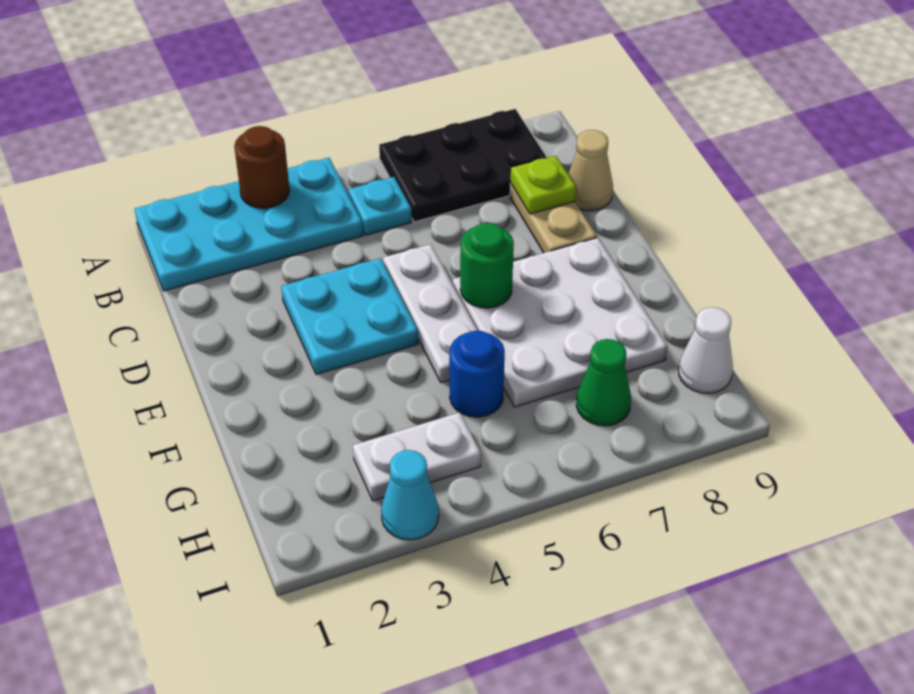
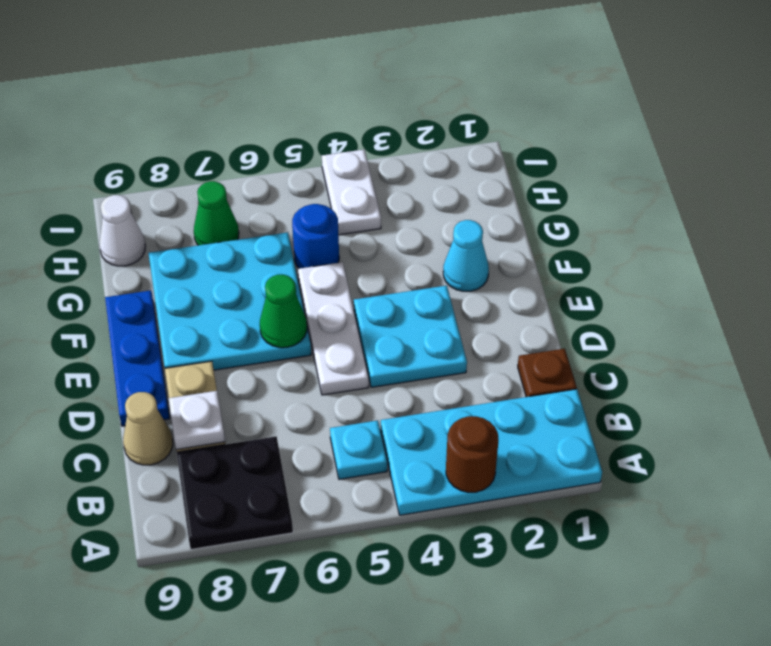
black 2x3 plate [379,109,547,222] -> black 2x2 plate [177,436,293,549]
none -> brown 1x1 plate [518,349,577,397]
lime 1x1 plate [510,156,576,214] -> white 1x1 plate [169,391,225,450]
none -> blue 1x3 plate [105,290,170,426]
white 3x3 plate [453,238,667,407] -> cyan 3x3 plate [149,232,311,370]
green 1x1 round brick [460,223,514,308] -> green 1x1 cone [260,275,307,348]
white 1x2 plate [353,412,481,501] -> white 1x2 plate turned to [322,150,381,235]
cyan 1x1 cone [381,450,439,540] -> cyan 1x1 cone moved to [443,220,489,291]

